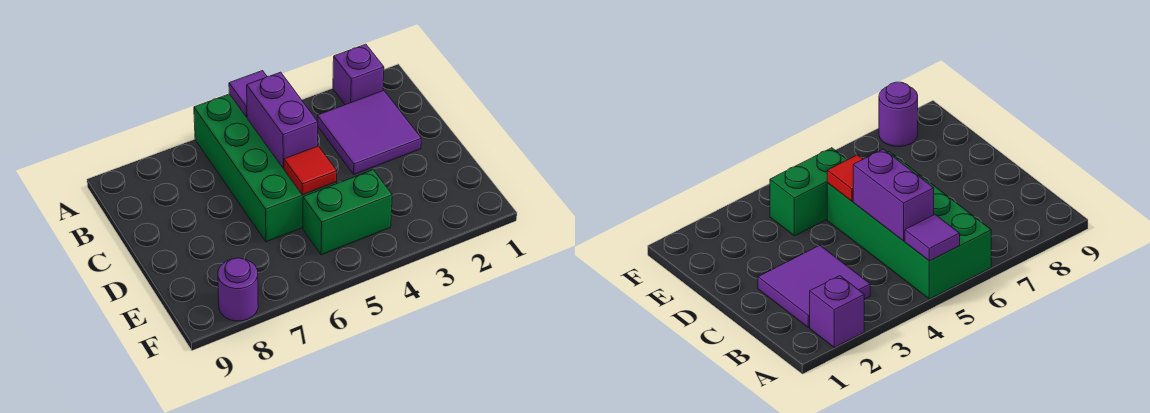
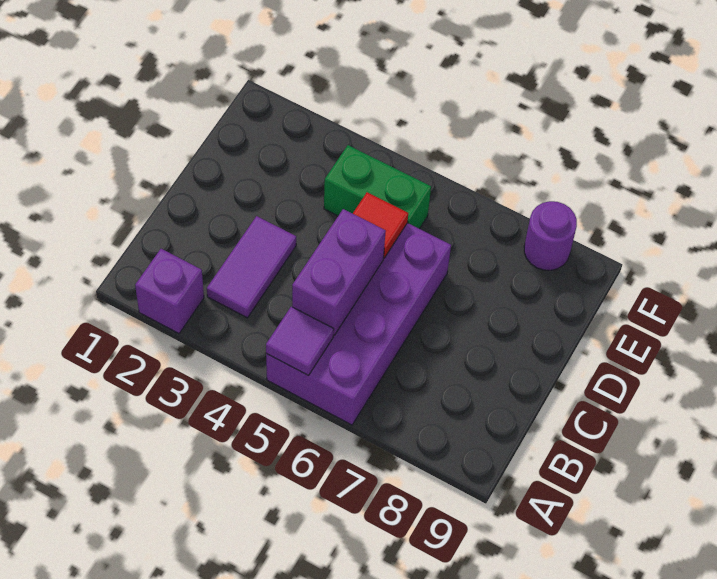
green 2x4 brick [194,94,337,242] -> purple 2x4 brick [266,223,451,425]
purple 2x2 tile [317,90,421,174] -> purple 1x2 tile [207,216,296,318]

